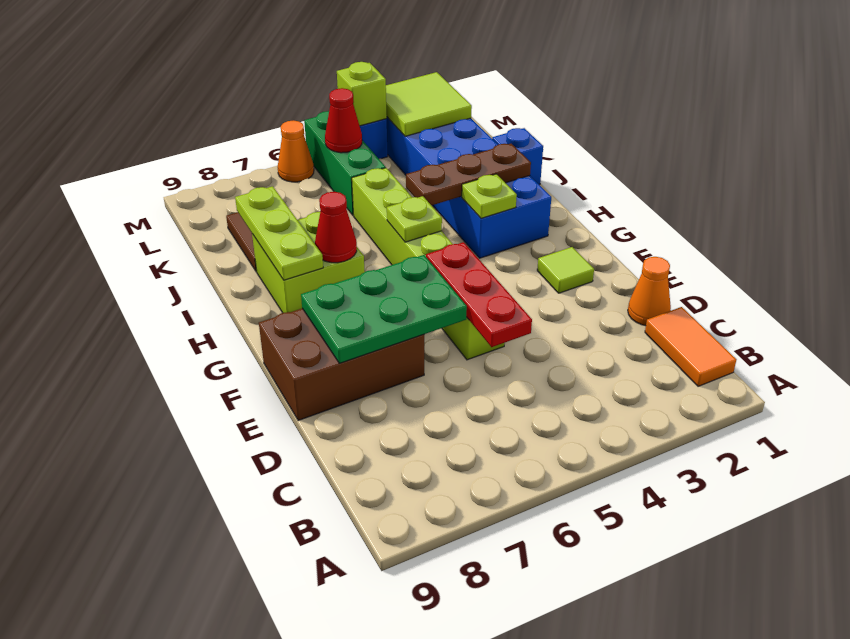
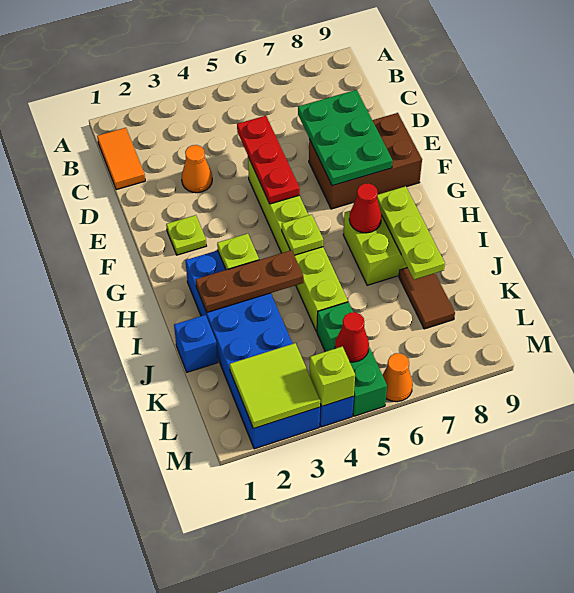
orange 1x1 cone [628,257,671,326] -> orange 1x1 cone moved to [182,145,212,193]
green 2x3 plate [301,255,467,363] -> green 2x3 plate turned to [298,90,393,186]
lime 1x1 tile [537,247,594,293] -> lime 1x1 plate [166,215,206,255]

